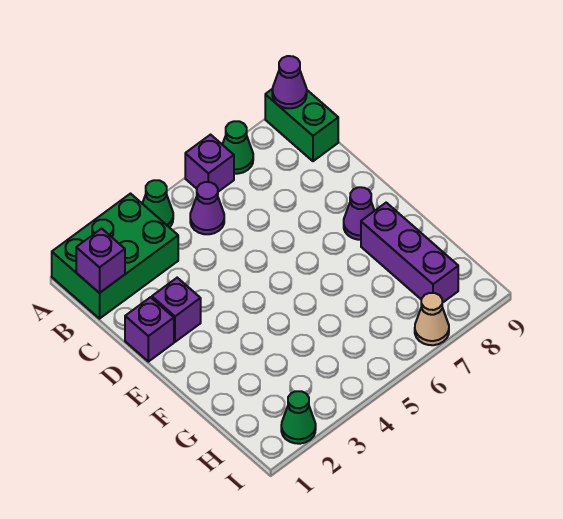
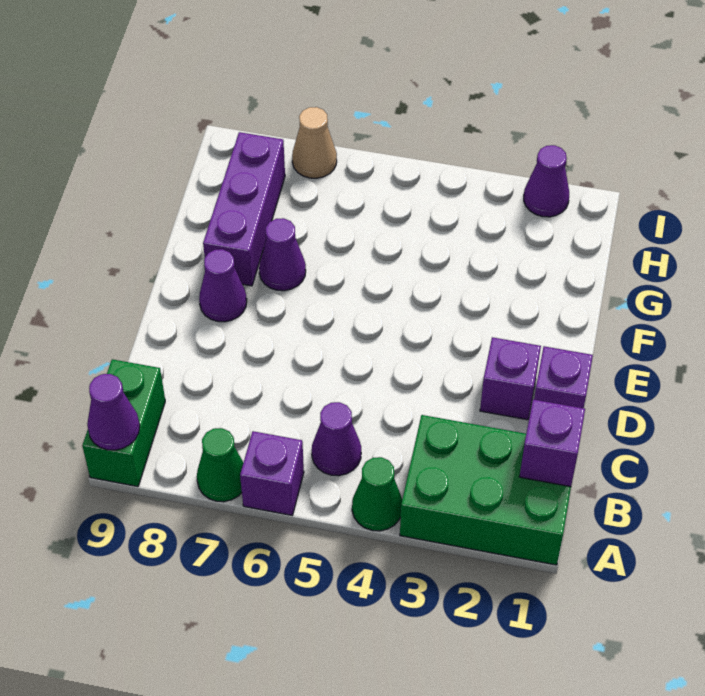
none -> purple 1x1 cone [259,218,306,291]
green 1x1 cone [281,391,316,444] -> purple 1x1 cone [524,145,569,217]

